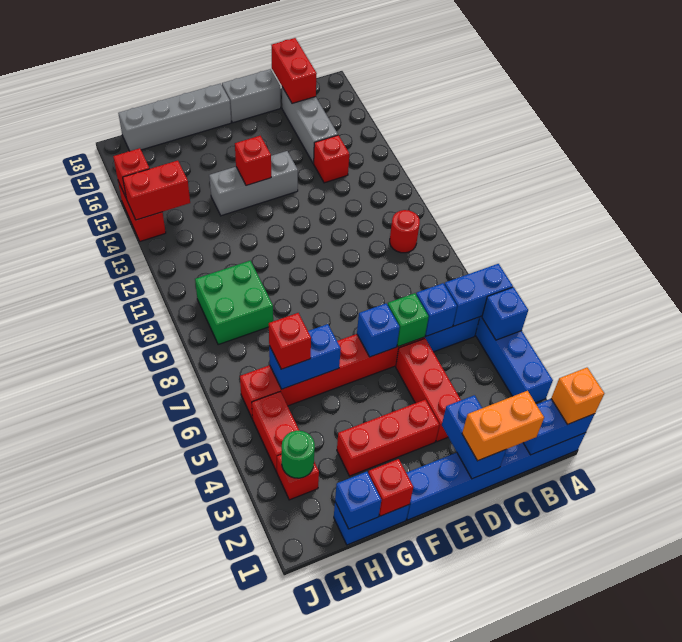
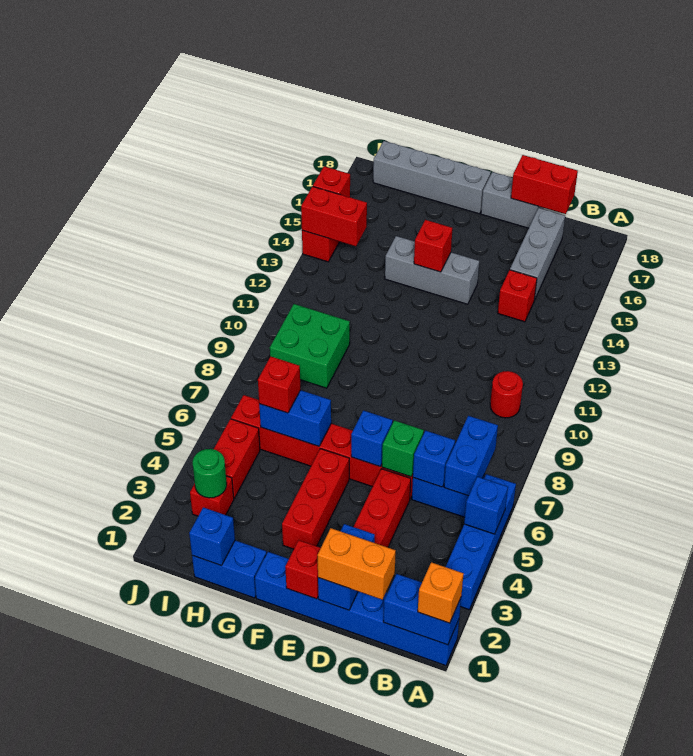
blue 1x2 brick [444,264,513,326] -> blue 1x2 brick turned to [444,416,498,496]
red 1x2 brick [271,38,317,103] -> red 1x2 brick turned to [511,155,578,214]
red 1x3 brick [337,400,439,476] -> red 1x3 brick turned to [282,449,349,549]
red 1x1 brick [368,459,413,516] -> red 1x1 brick moved to [285,540,321,599]

